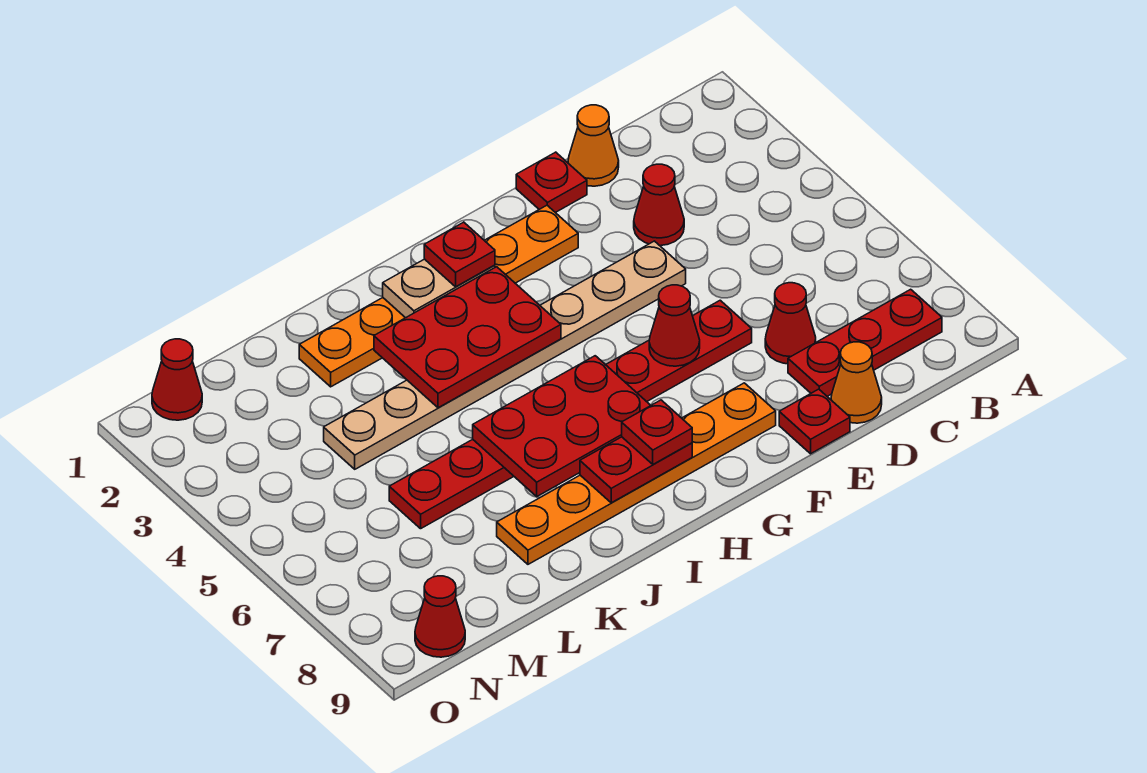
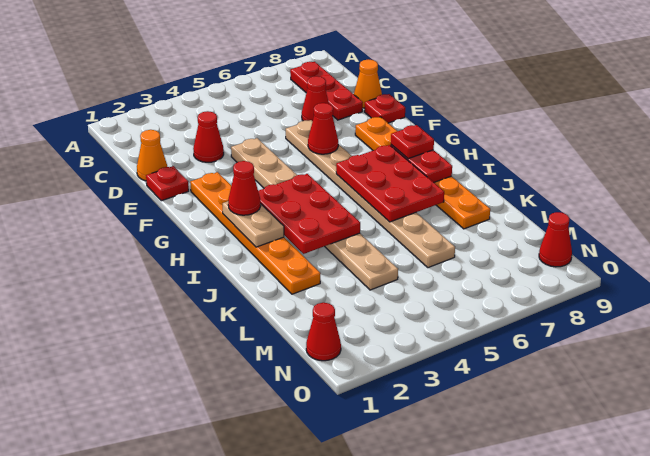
red 1x8 plate [389,300,752,529] -> tan 1x8 plate [286,120,455,268]
red 1x1 plate [424,222,495,287] -> red 1x1 cone [228,161,261,215]

